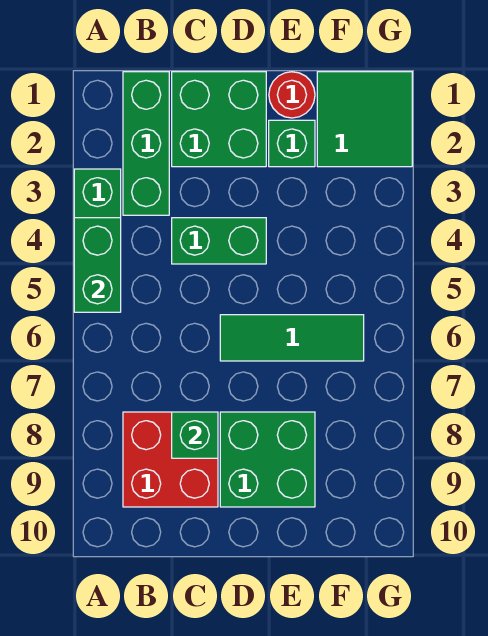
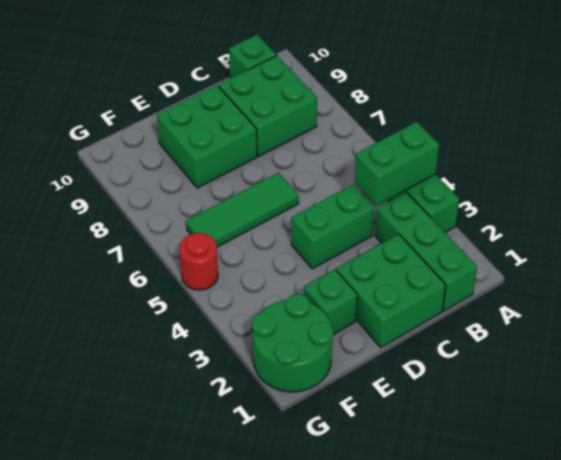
green 1x2 brick [74,218,121,312] -> green 1x2 brick turned to [355,122,439,206]
red 2x2 brick [123,412,218,507] -> green 2x2 brick [219,56,317,156]
green 1x1 brick [172,412,218,458] -> green 1x1 brick moved to [229,35,276,78]
red 1x1 round brick [269,72,315,118] -> red 1x1 round brick moved to [180,233,218,290]
green 2x2 tile [317,72,412,167] -> green 2x2 round brick [252,294,334,392]

